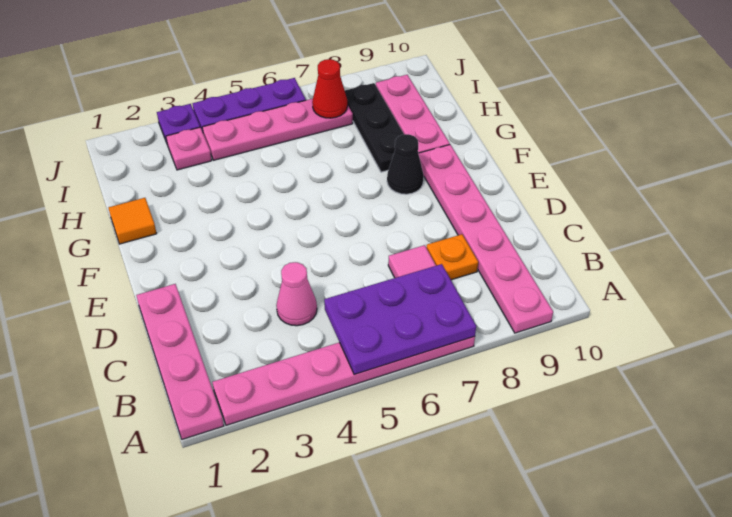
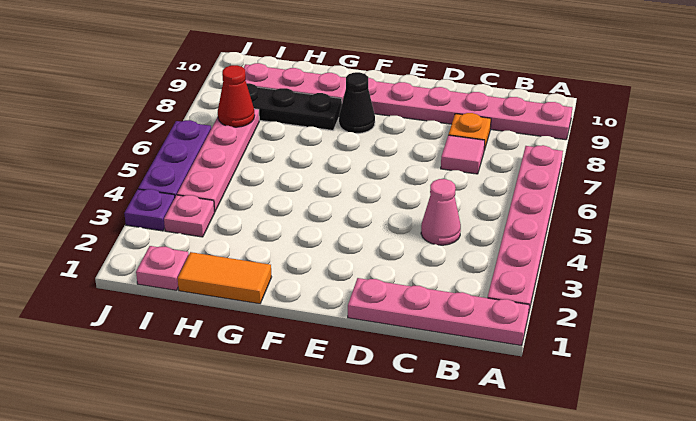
purple 2x3 plate [324,264,476,375] -> none
orange 1x1 tile [109,198,157,244] -> orange 1x2 tile [178,252,271,304]
none -> pink 1x1 plate [136,246,189,290]

